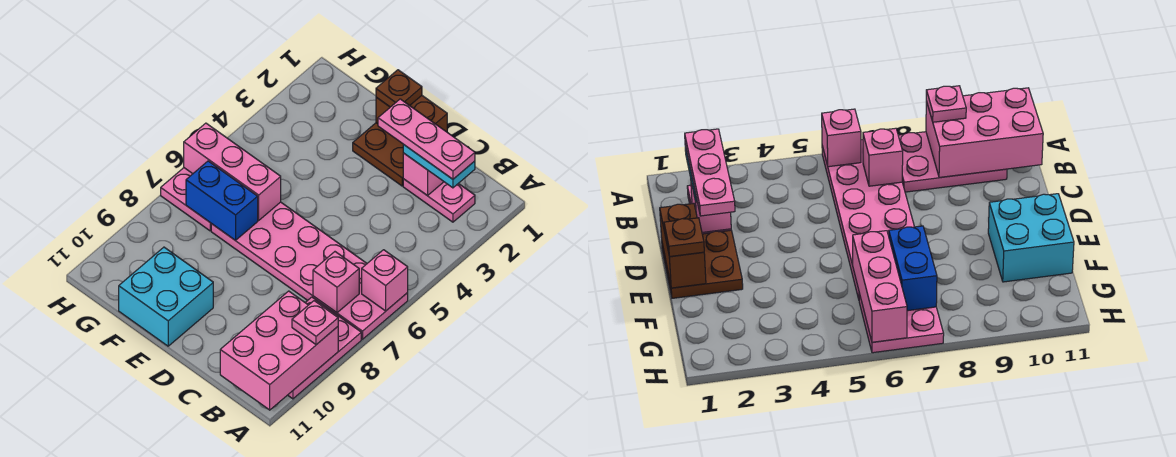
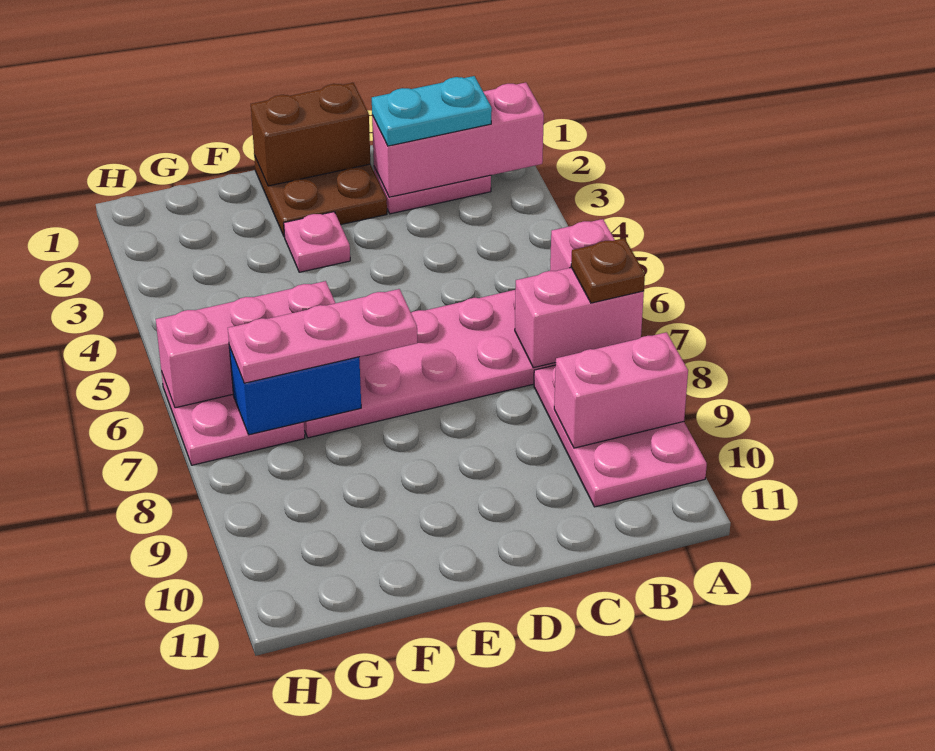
pink 2x3 brick [220,291,338,410] -> pink 1x2 brick [554,332,688,448]
pink 1x1 plate [292,301,338,345] -> pink 1x1 plate moved to [284,212,350,272]
pink 1x3 plate [378,99,475,179] -> pink 1x3 plate moved to [228,289,417,383]
pink 1x1 brick [313,252,359,313] -> pink 1x2 brick [515,268,644,368]
pink 1x1 brick [403,153,444,196] -> pink 1x3 brick [372,83,544,197]
brown 1x1 plate [376,70,422,107] -> brown 1x1 plate moved to [571,238,645,303]
cyan 2x2 brick [119,247,213,346] -> none

